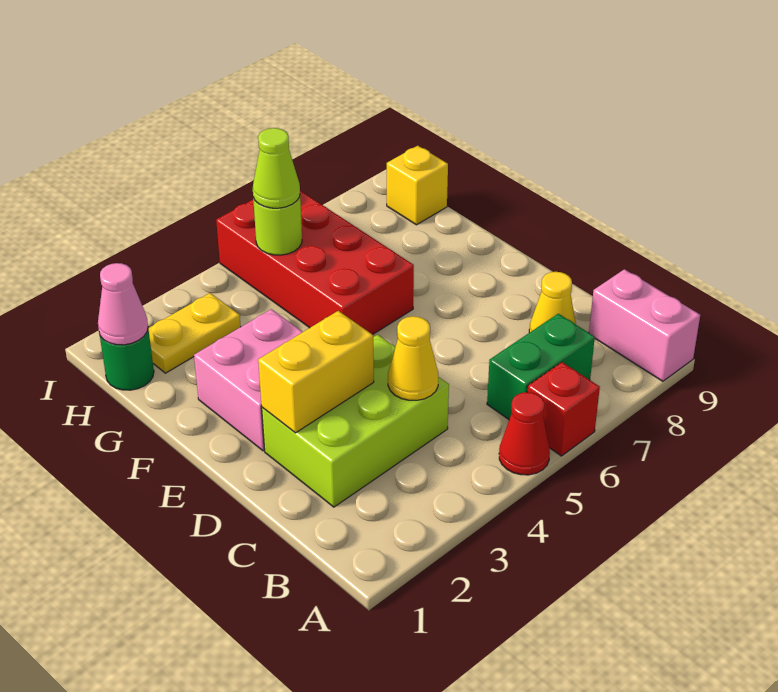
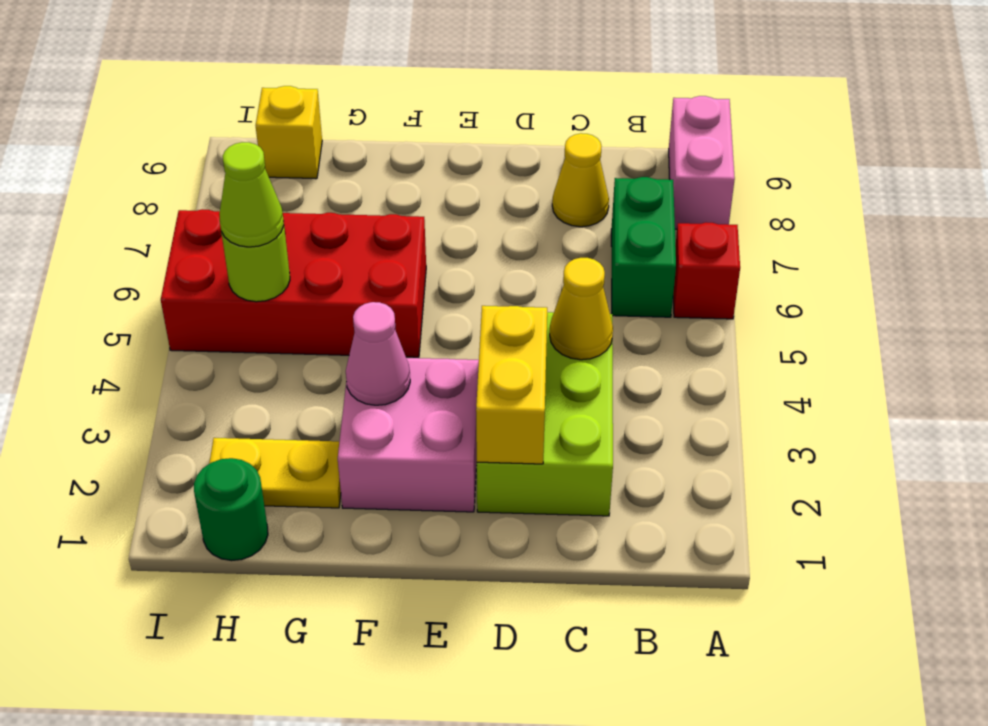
red 1x1 cone [499,392,550,475] -> none
pink 1x2 brick [589,269,700,381] -> pink 1x2 brick turned to [669,96,735,229]
pink 1x1 cone [98,263,148,345] -> pink 1x1 cone moved to [346,302,410,405]
yellow 1x2 plate [148,293,241,373] -> yellow 1x2 plate turned to [209,438,341,508]

